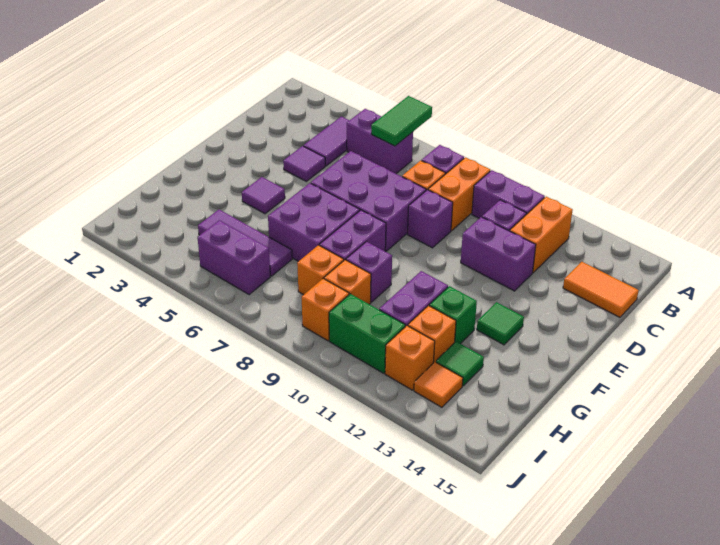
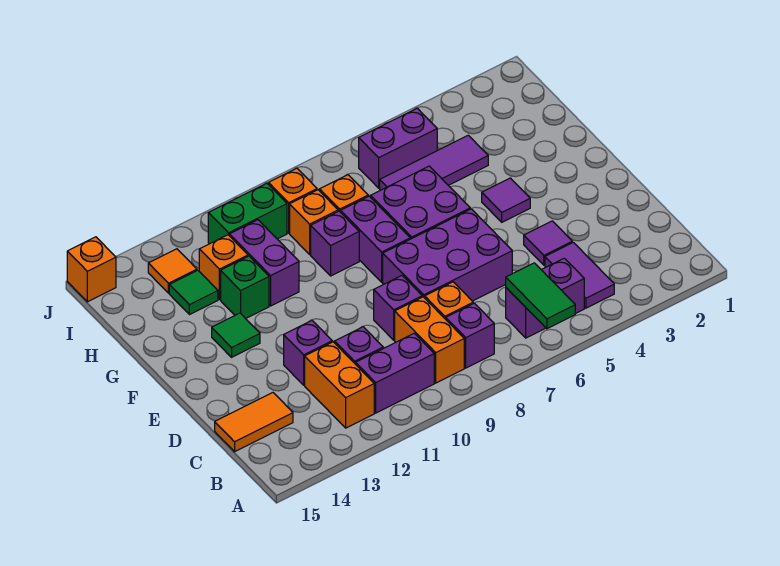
purple 1x2 brick [461,217,536,291] -> purple 1x1 brick [284,321,332,385]
orange 1x1 brick [385,326,435,390] -> orange 1x1 brick moved to [67,237,116,302]

